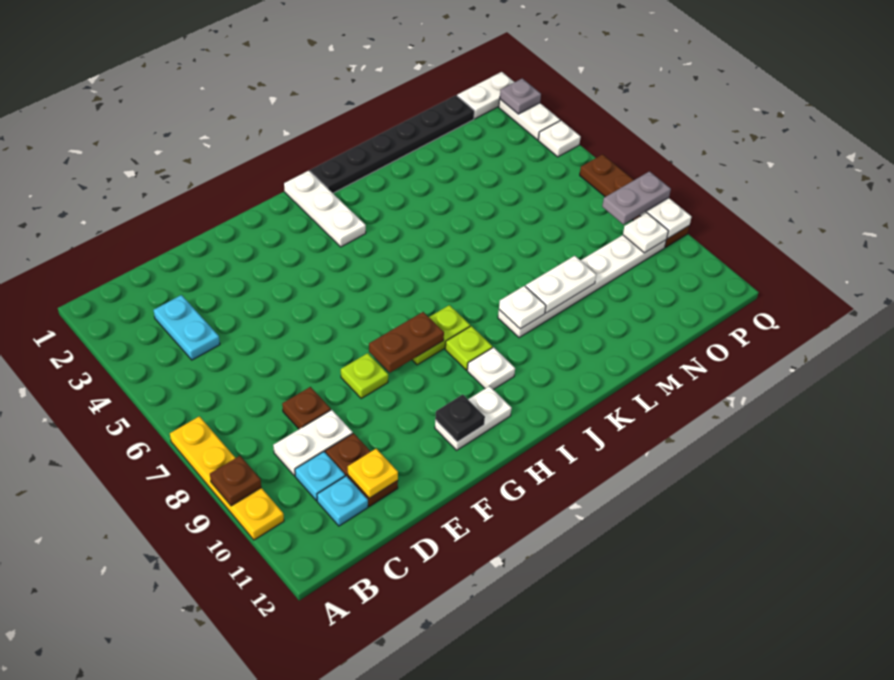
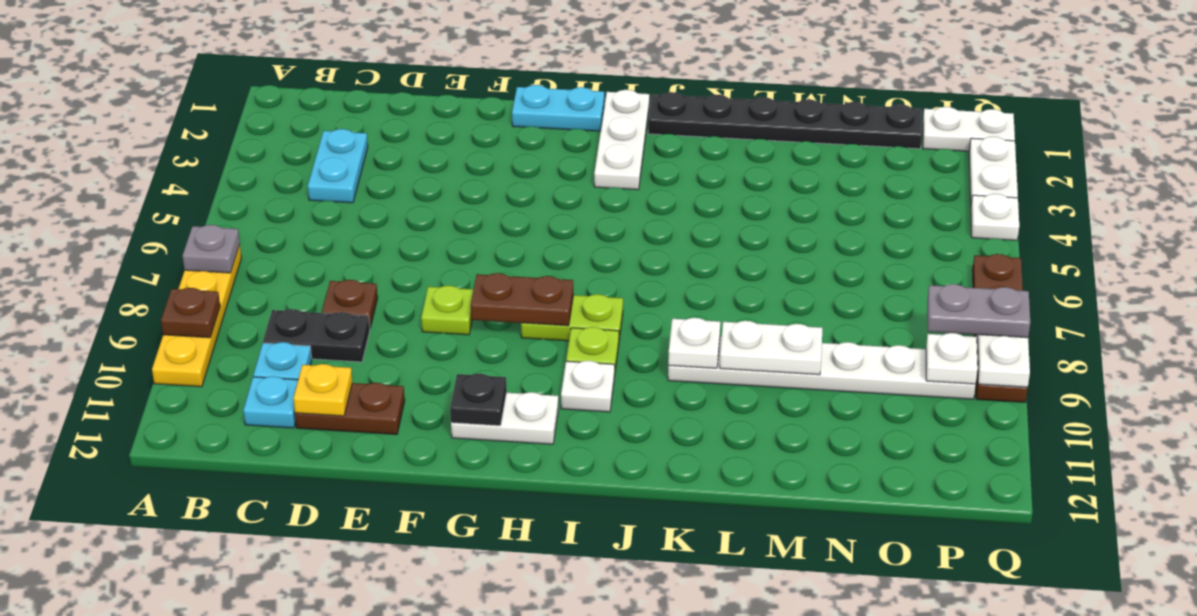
white 1x2 plate [273,410,353,476] -> black 1x2 plate [263,309,370,362]
brown 1x2 plate [325,433,398,506] -> brown 1x2 plate turned to [295,383,405,435]
none -> cyan 1x2 plate [512,85,604,131]
grey 1x1 plate [500,79,541,114] -> grey 1x1 plate moved to [183,225,240,273]

